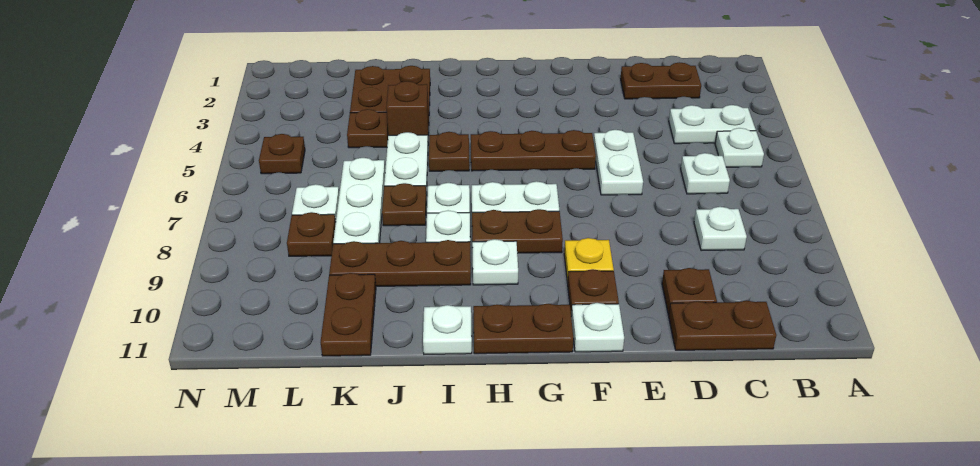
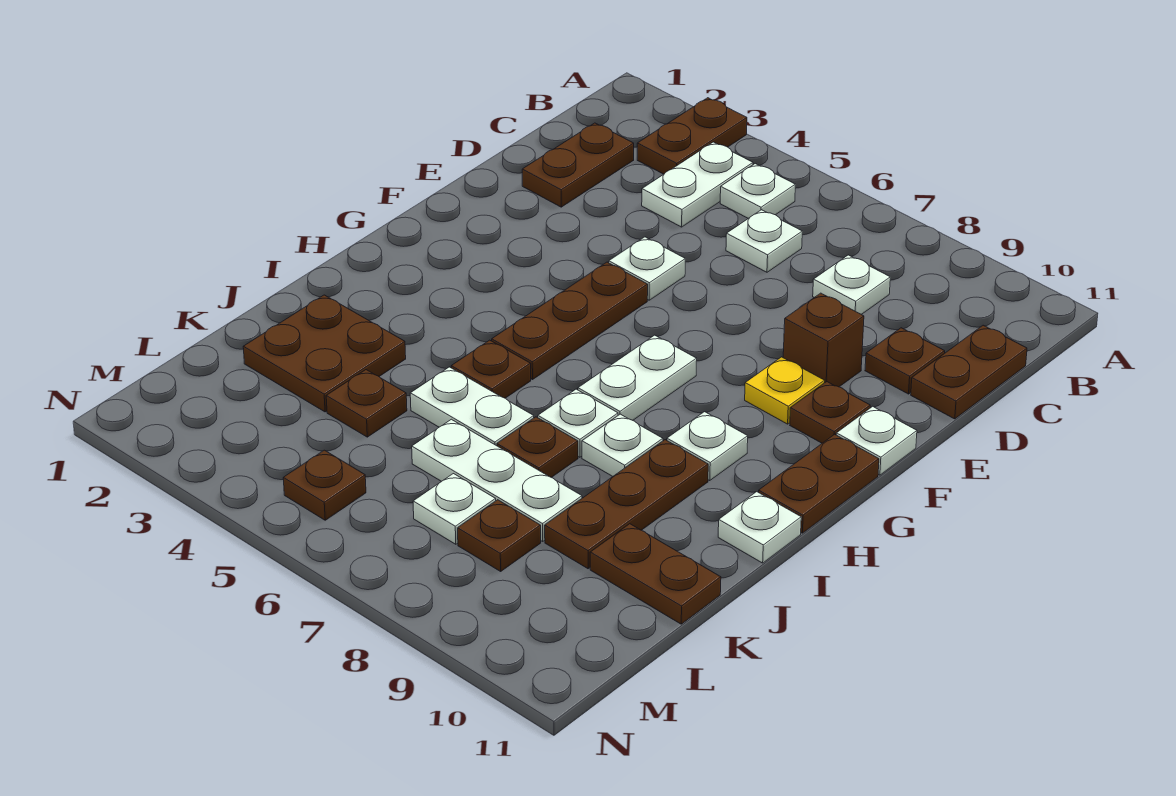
white 1x2 plate [594,130,643,195] -> white 1x1 plate [609,237,685,300]
brown 1x2 plate [472,209,563,253] -> brown 1x2 plate moved to [637,98,747,174]
brown 1x1 brick [386,81,429,136] -> brown 1x1 brick moved to [783,293,864,387]

